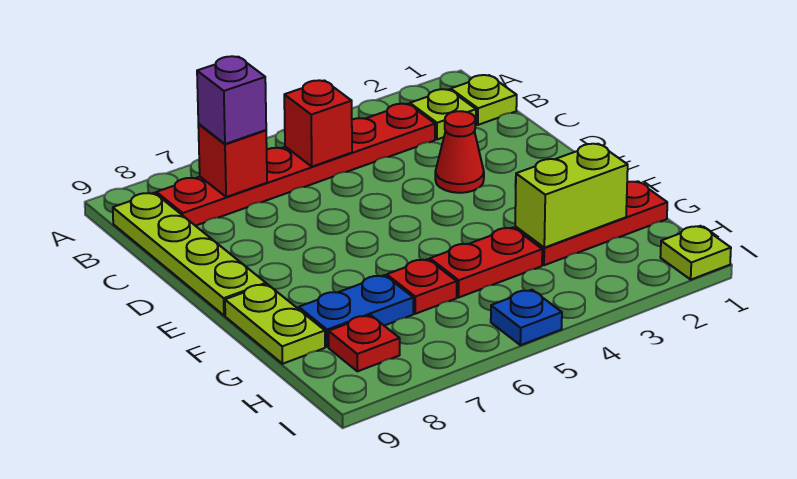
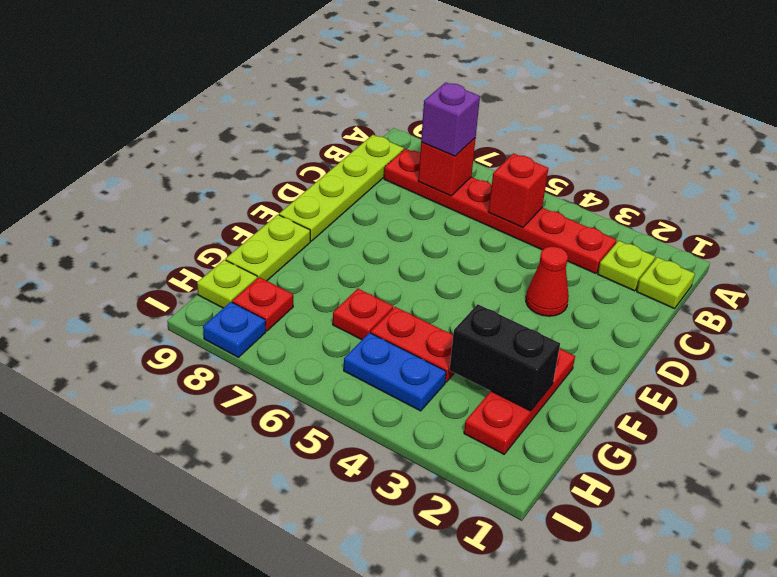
red 1x3 plate [515,181,667,265] -> red 1x3 plate turned to [464,349,575,454]
lime 1x2 brick [515,144,628,248] -> black 1x2 brick [450,304,560,411]
blue 1x2 plate [299,275,413,347] -> blue 1x2 plate moved to [344,333,446,411]
lime 1x1 plate [660,226,731,280] -> lime 1x1 plate moved to [197,260,257,308]
blue 1x1 plate [491,290,562,345] -> blue 1x1 plate moved to [203,302,266,357]

